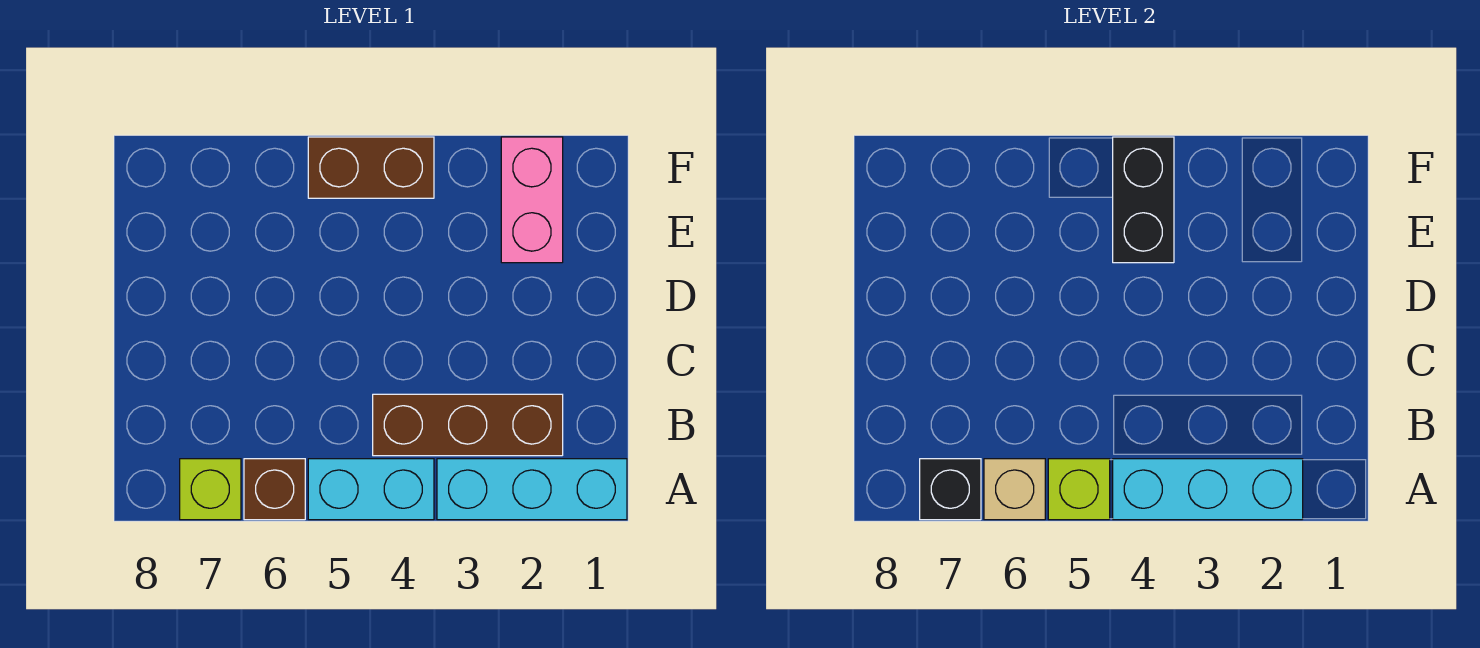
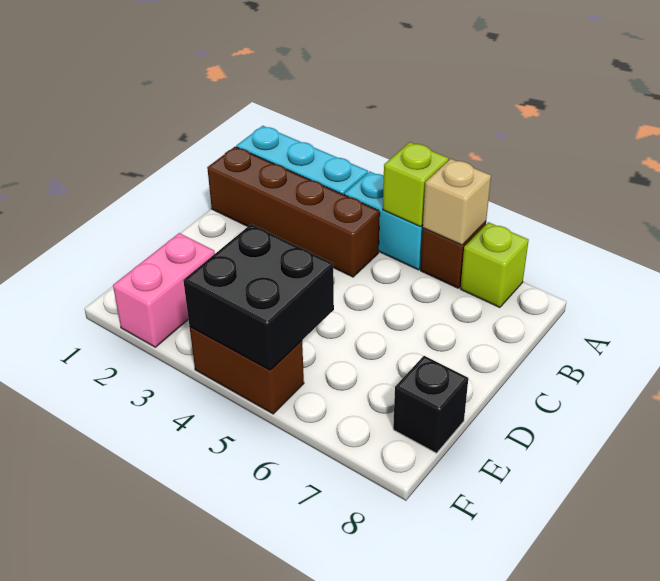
cyan 1x3 brick [1113,459,1303,520] -> none
black 1x1 brick [920,459,981,520] -> black 1x1 brick moved to [393,356,468,453]
brown 1x3 brick [373,394,563,456] -> brown 1x4 brick [207,147,380,277]
black 1x2 brick [1113,137,1174,263] -> black 2x2 brick [183,224,334,370]

